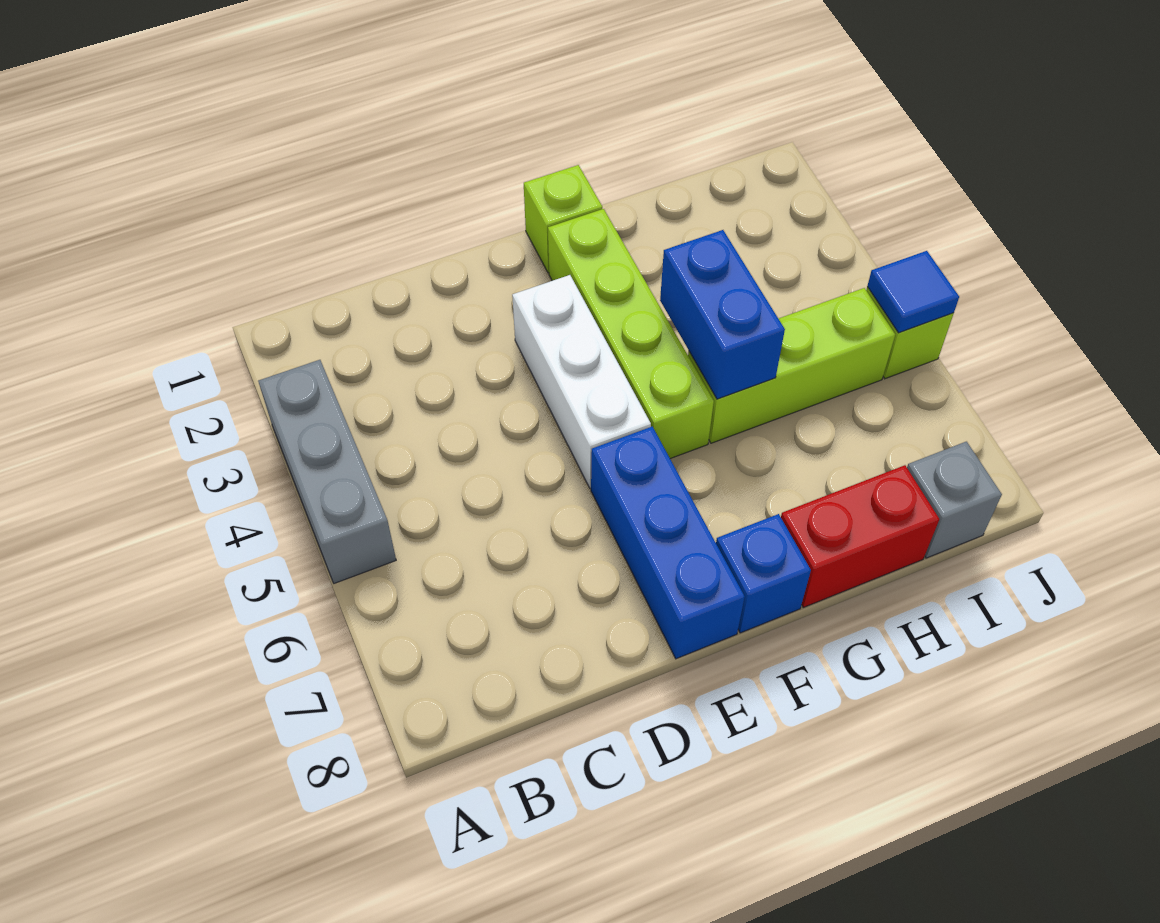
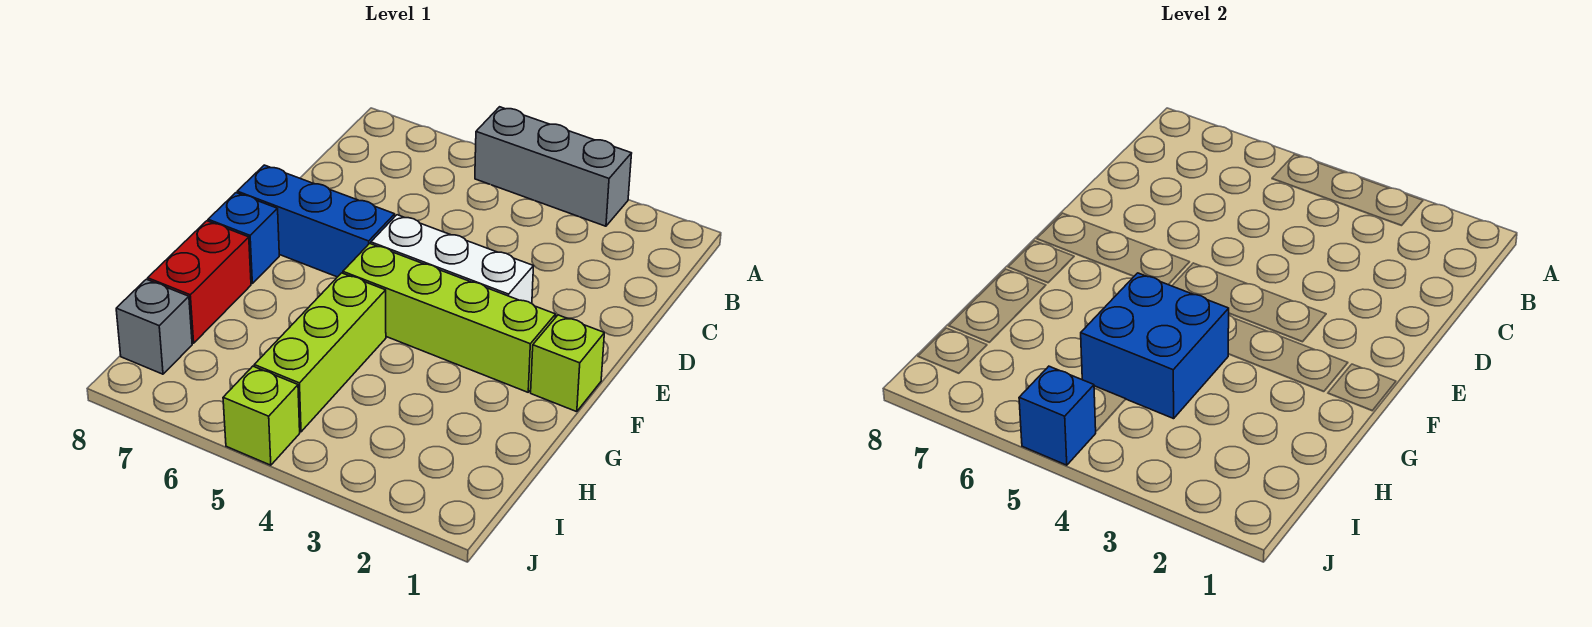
blue 1x2 brick [660,230,785,399] -> blue 2x2 brick [1081,273,1229,419]
blue 1x1 tile [867,251,959,333] -> blue 1x1 brick [1019,366,1096,465]

